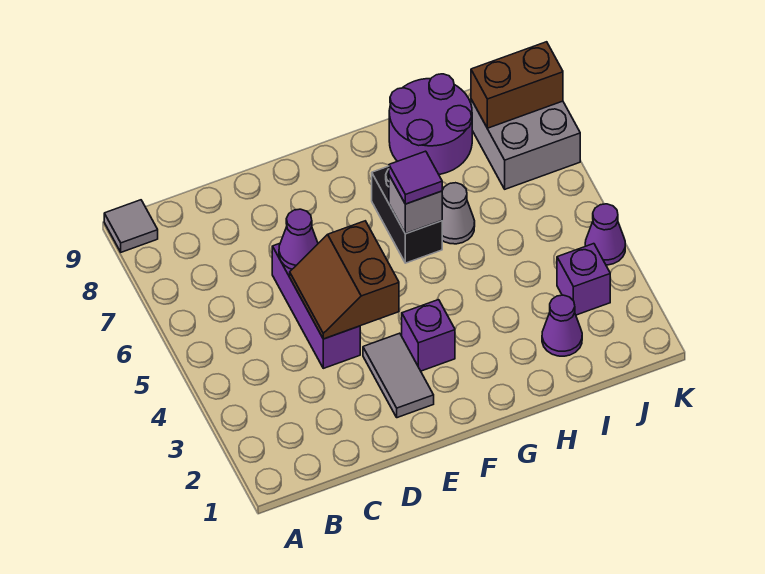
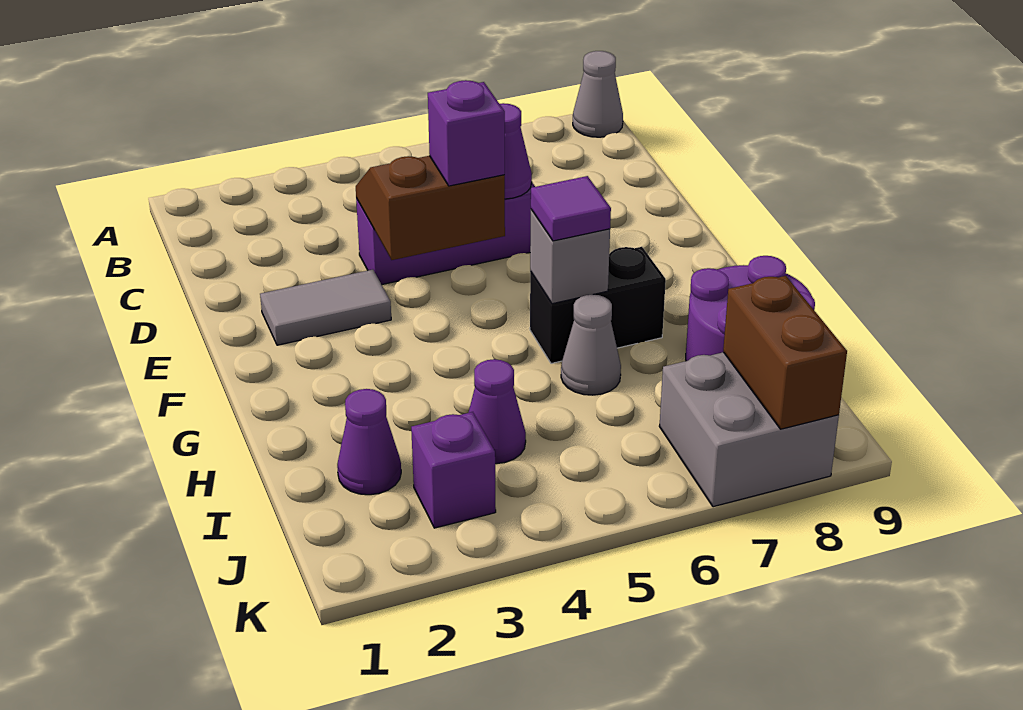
grey 1x1 tile [104,200,158,252] -> grey 1x1 cone [573,51,623,137]
purple 1x1 brick [402,300,455,371] -> purple 1x1 brick moved to [428,80,505,186]
purple 1x1 cone [585,204,625,265] -> purple 1x1 cone moved to [468,359,526,464]

